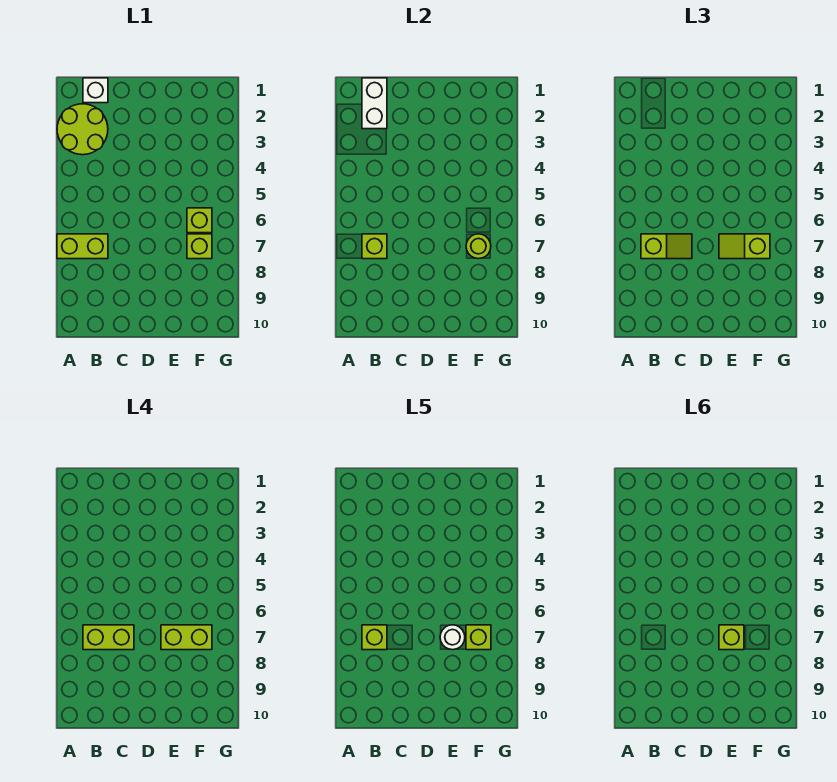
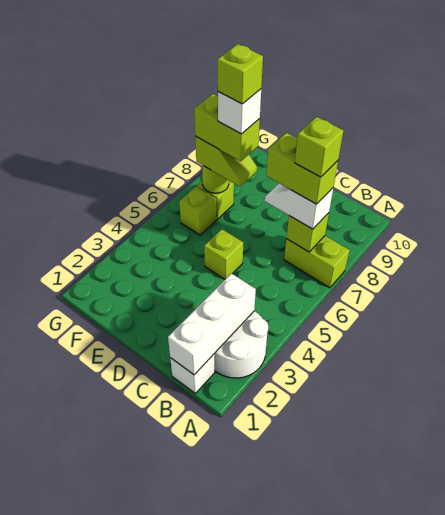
lime 2x2 round brick [57,104,108,155] -> white 2x2 round brick [214,311,268,378]
white 1x2 brick [362,78,387,129] -> white 1x3 brick [168,273,256,375]
lime 1x2 slope [641,234,692,259] -> white 1x2 slope [265,183,333,229]
white 1x1 round brick [440,625,465,650] -> white 1x1 brick [218,89,261,134]
lime 1x1 brick [466,625,491,650] -> lime 1x1 brick moved to [204,229,243,279]

